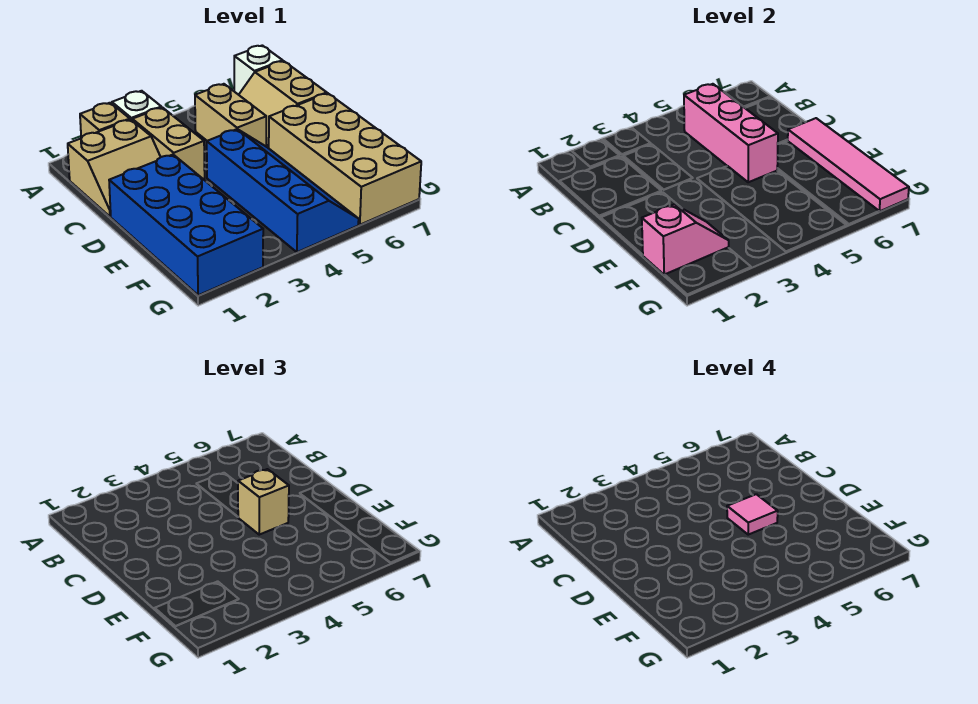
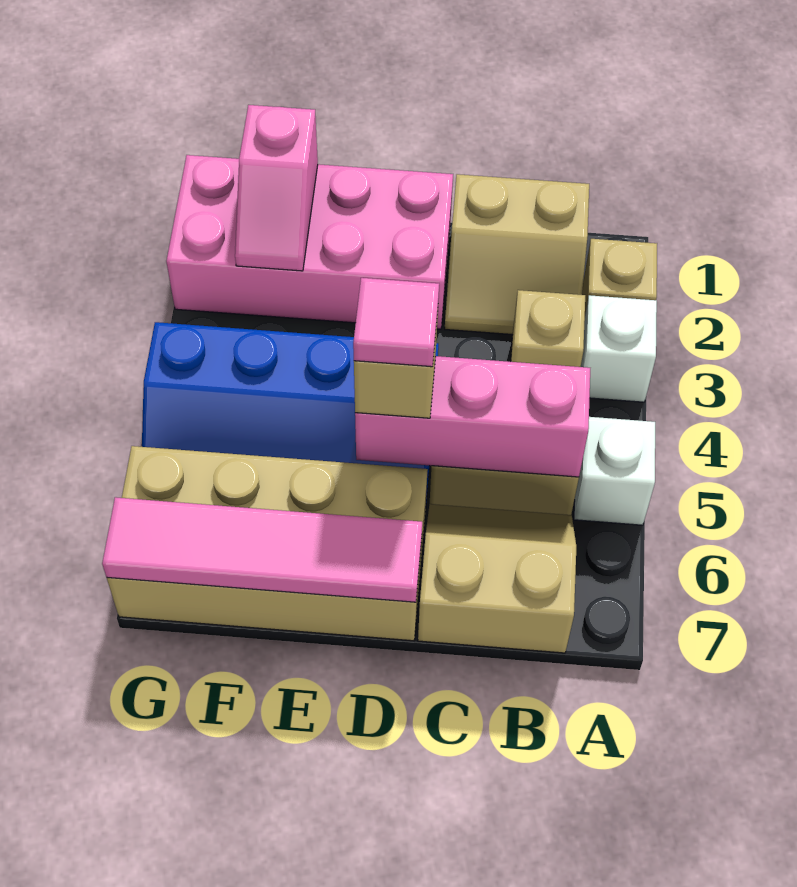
white 1x1 brick [234,45,283,95] -> white 1x1 brick moved to [574,417,655,525]
tan 2x2 slope [68,119,160,216] -> tan 2x2 slope turned to [445,174,589,335]
tan 1x2 brick [132,107,205,179] -> tan 1x1 brick [511,290,585,367]
blue 2x4 brick [109,155,263,295] -> pink 2x4 brick [166,155,453,329]

